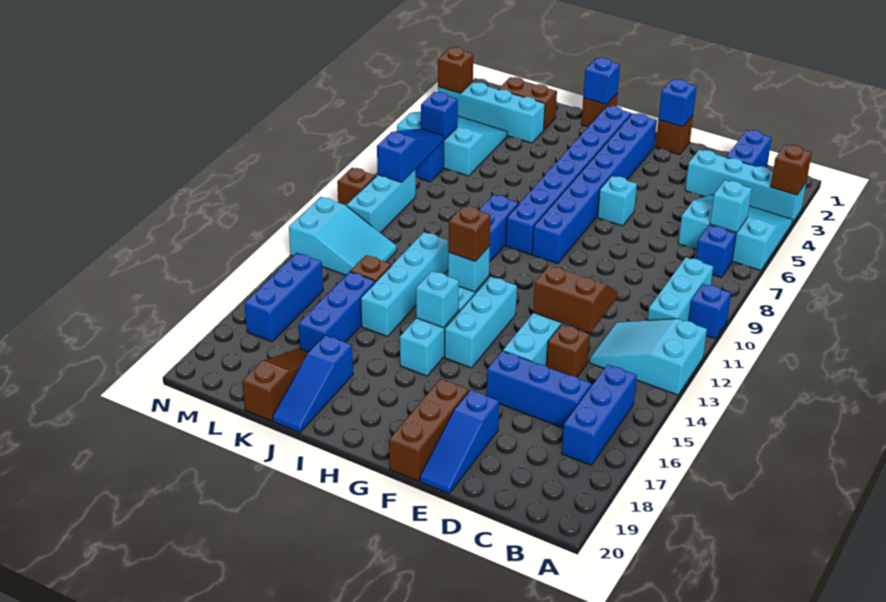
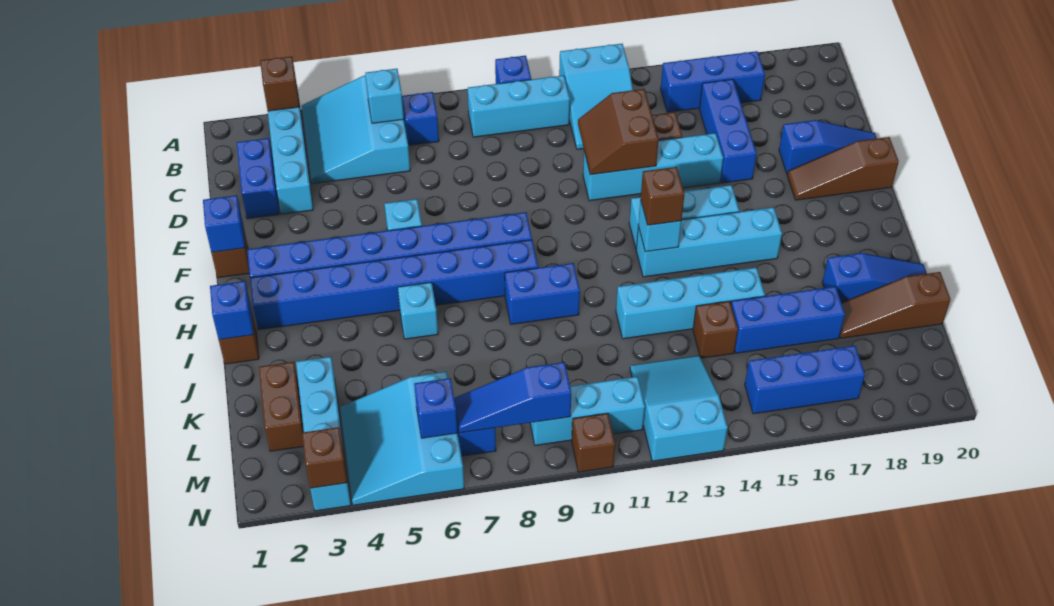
blue 1x2 brick [726,130,772,167] -> blue 1x2 brick turned to [237,138,279,219]
brown 1x3 brick [389,379,469,481] -> brown 1x3 slope [787,137,899,200]
cyan 1x1 brick [416,271,459,328] -> cyan 1x1 brick moved to [398,282,438,339]

